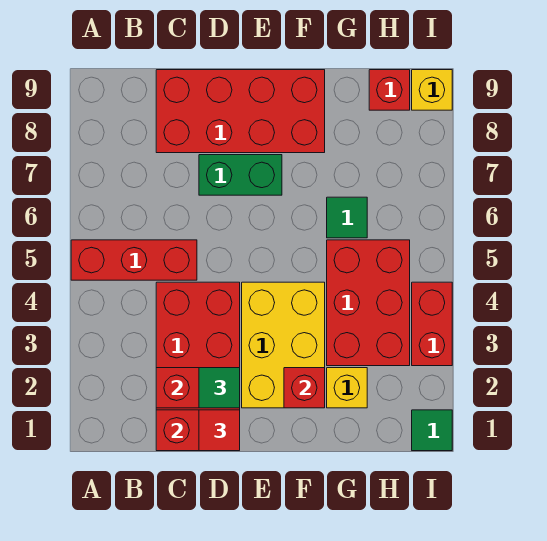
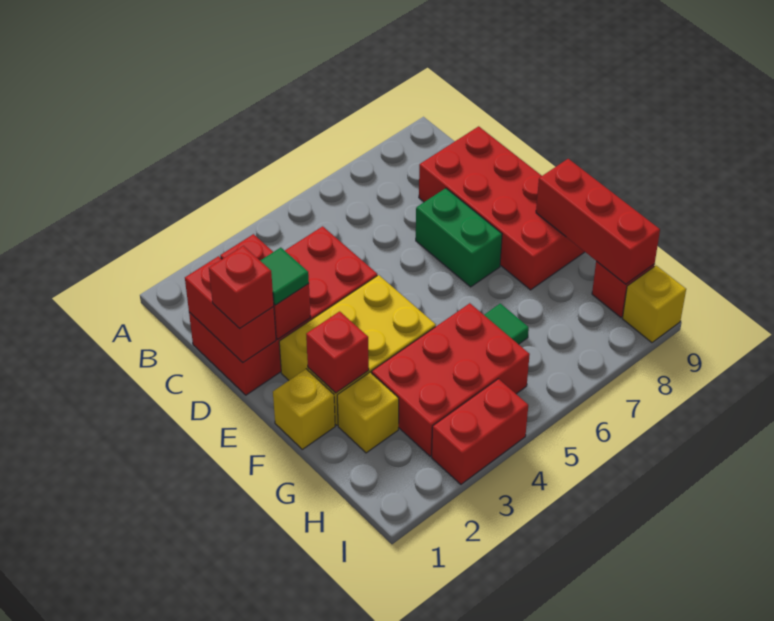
red 1x3 brick [71,240,197,280] -> red 1x3 brick moved to [536,159,660,284]
red 1x1 tile [199,410,240,451] -> red 1x1 brick [209,246,274,328]
none -> yellow 1x1 brick [273,369,335,449]
green 1x1 tile [412,410,452,451] -> none

